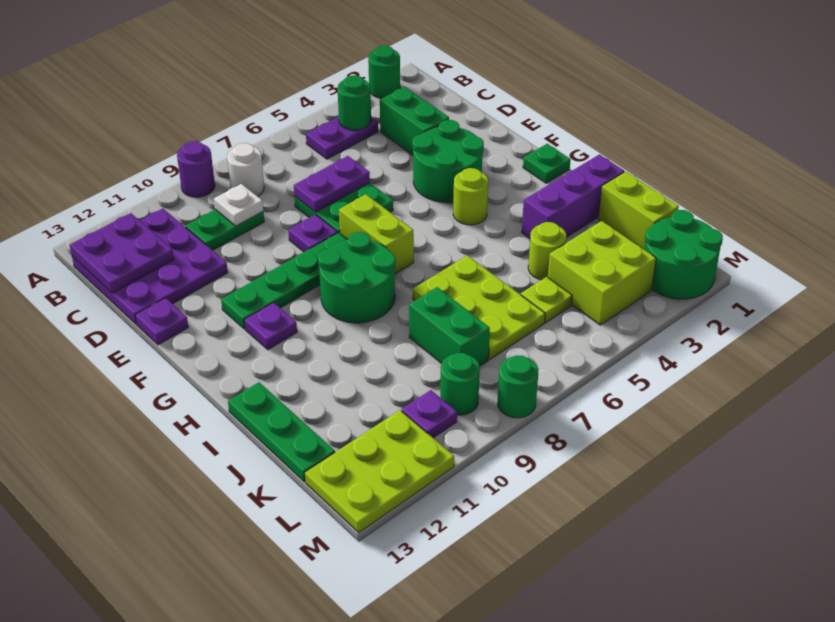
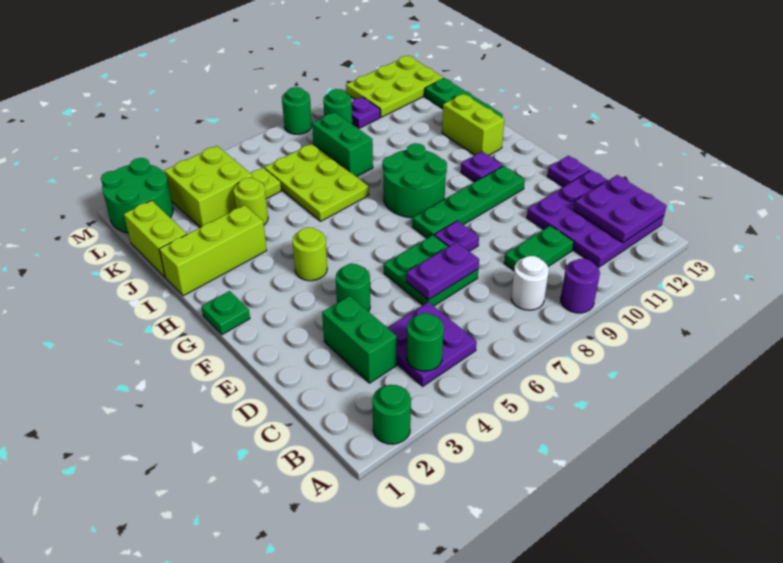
purple 1x2 plate [306,116,378,159] -> purple 2x2 plate [388,302,477,386]
white 1x1 plate [214,184,263,226] -> none
green 2x2 round brick [412,120,484,203] -> green 1x1 round brick [336,264,370,312]
lime 1x2 brick [339,194,414,274] -> lime 1x2 brick moved to [442,94,504,155]
purple 1x3 brick [522,154,624,238] -> lime 1x3 brick [159,205,267,296]

